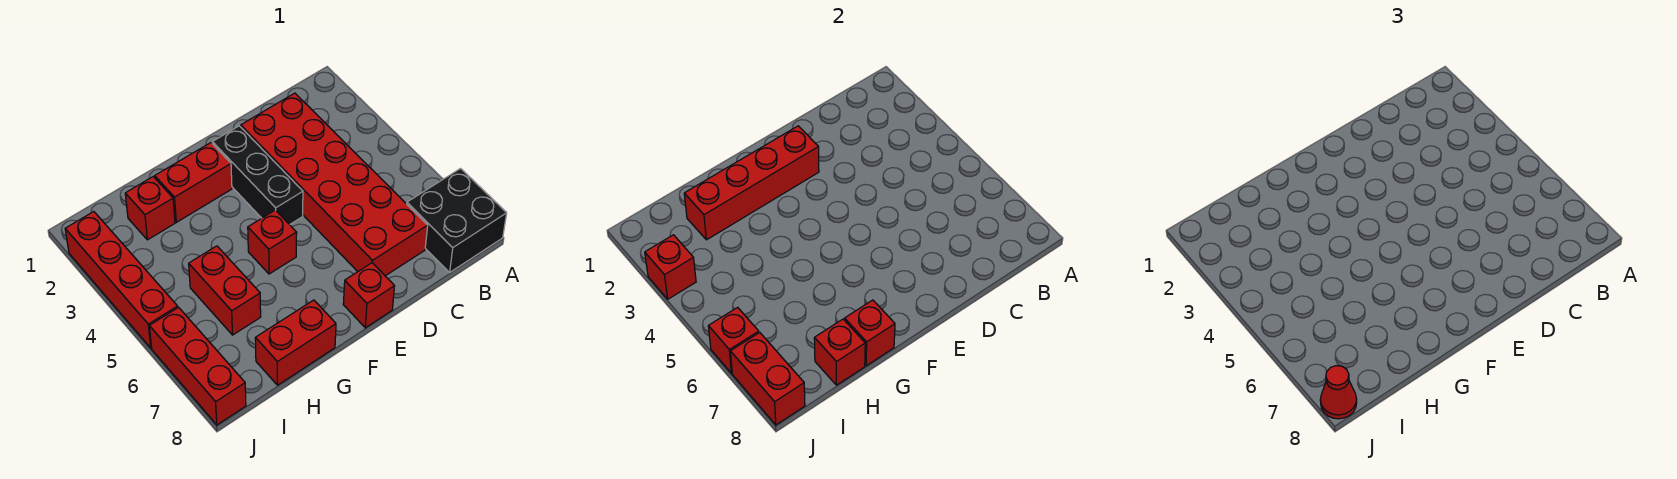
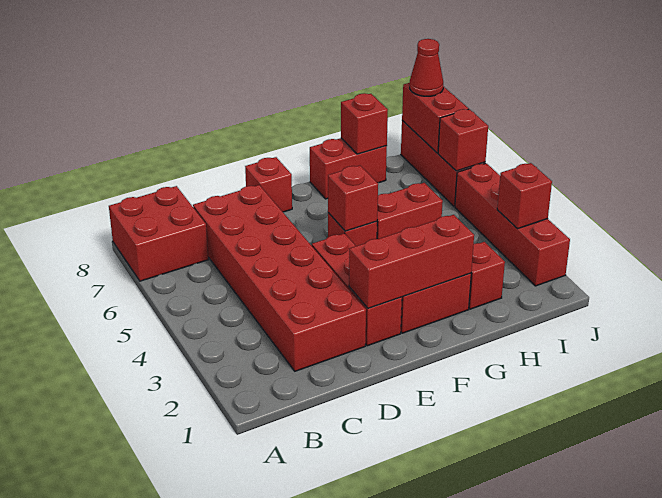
black 2x2 brick [407,169,507,272] -> red 2x2 brick [109,186,208,281]
black 1x3 brick [212,126,303,225] -> red 1x3 brick [312,233,402,346]
red 1x4 brick [684,126,819,240] -> red 1x3 brick [349,215,474,308]
red 1x1 brick [845,300,895,366] -> red 1x1 brick moved to [328,166,378,231]
red 1x2 brick [189,246,261,335] -> red 1x2 brick turned to [377,183,443,239]

